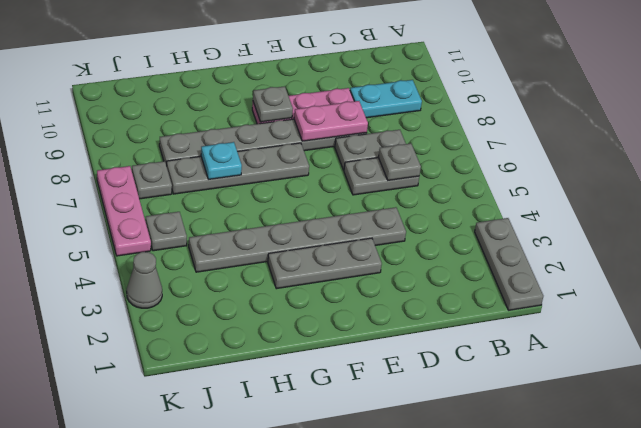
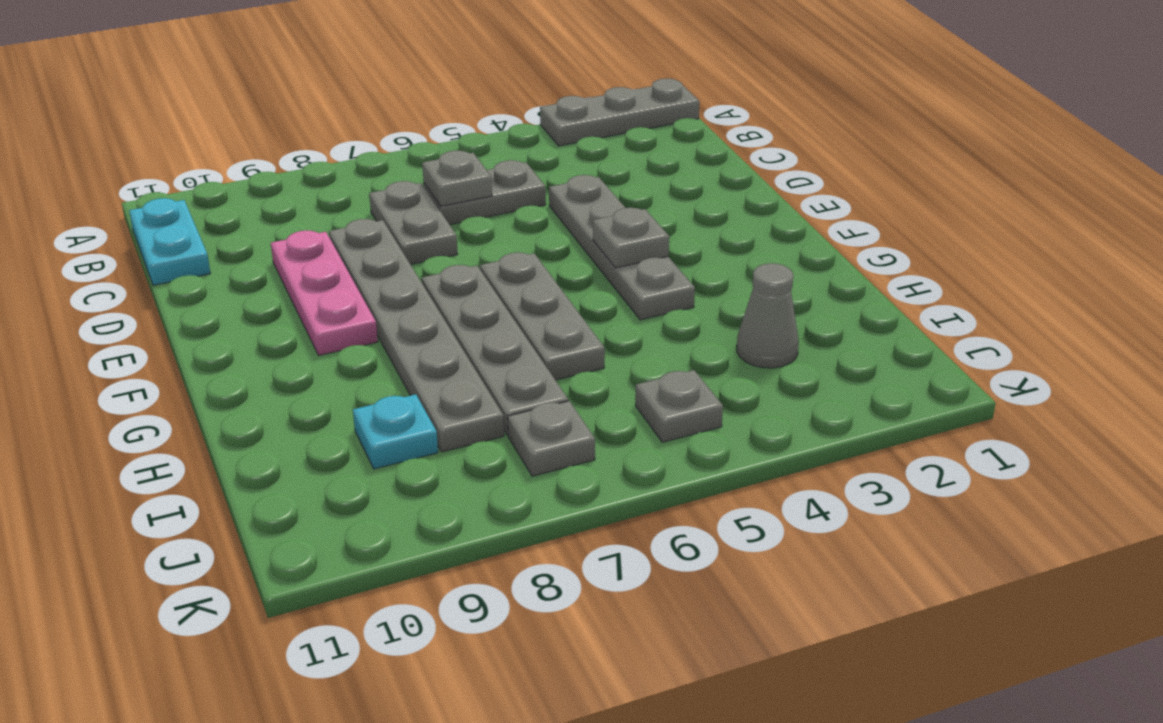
cyan 1x2 plate [350,80,422,118] -> cyan 1x2 plate moved to [129,198,210,285]
grey 1x2 plate [344,158,419,195] -> grey 1x2 plate turned to [424,160,546,225]
grey 1x6 plate [189,207,406,272] -> grey 1x4 plate [549,175,695,320]
pink 1x2 plate [294,101,368,141] -> none
grey 1x3 plate [268,238,382,289] -> grey 1x3 plate moved to [480,252,605,380]
grey 1x1 plate [253,86,293,122] -> grey 1x1 plate moved to [593,208,669,268]
cyan 1x1 plate [201,142,242,179] -> cyan 1x1 plate moved to [353,394,438,469]
grey 1x1 cone [127,252,162,308] -> grey 1x1 cone moved to [737,263,799,368]
pink 1x3 plate [97,166,151,256] -> none

